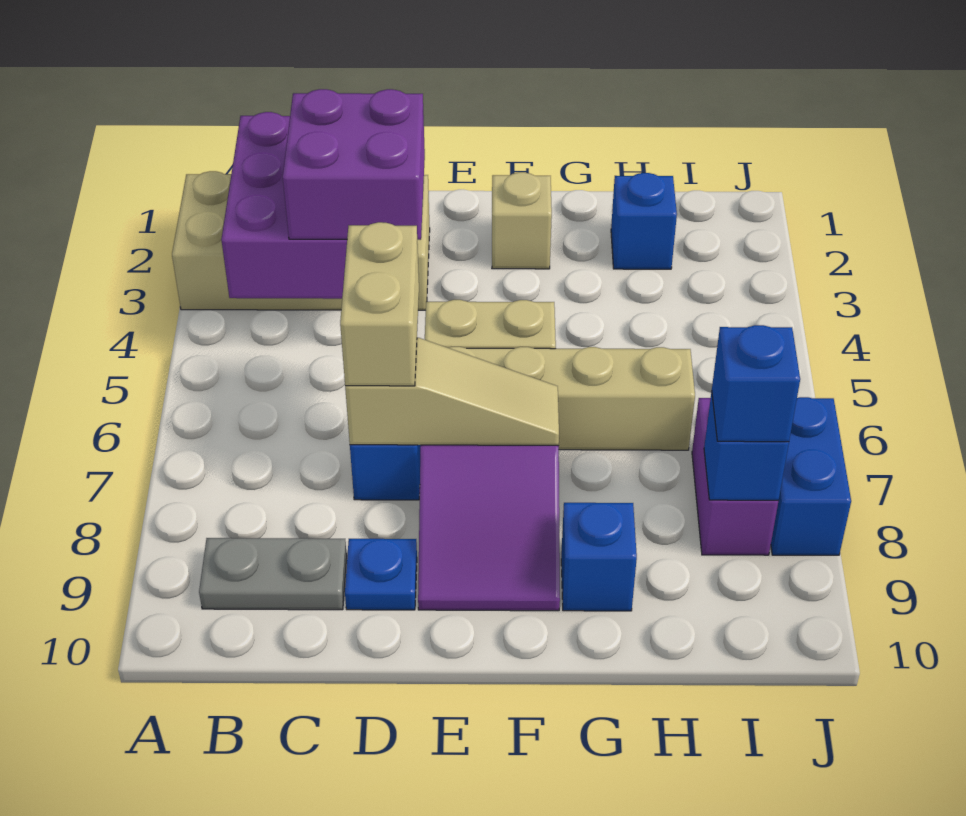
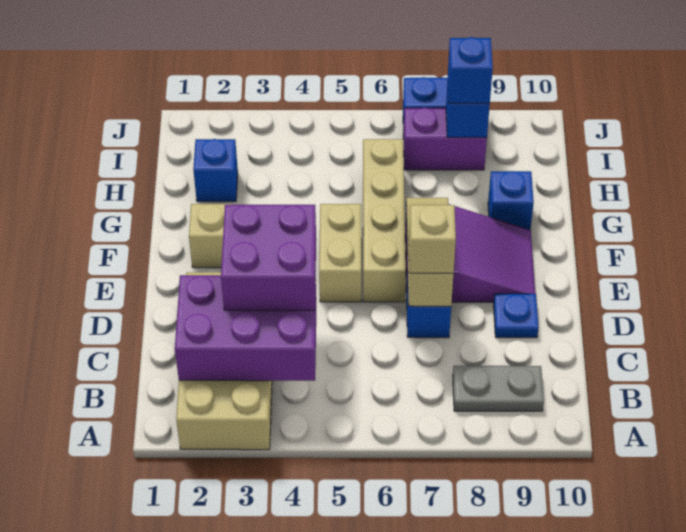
grey 1x2 plate [199,538,347,610] -> grey 1x2 plate turned to [453,366,544,411]
tan 1x2 brick [340,222,419,386] -> tan 1x1 brick [409,205,456,273]

